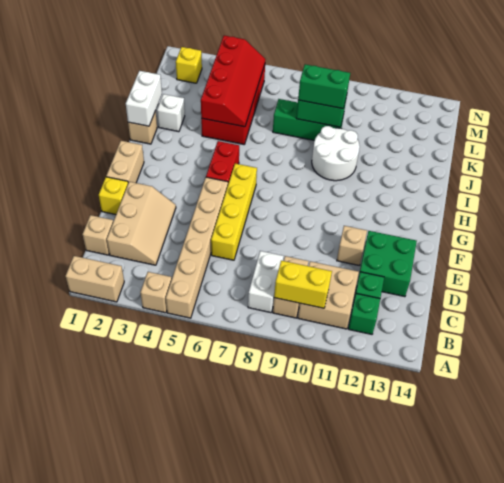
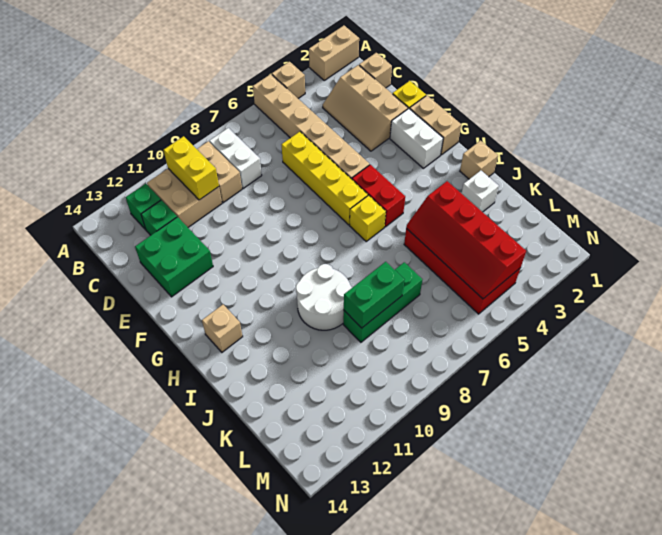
yellow 1x2 brick [274,261,332,308] -> yellow 1x2 brick turned to [164,136,219,200]
tan 1x1 brick [337,226,367,266] -> tan 1x1 brick moved to [202,305,243,352]
white 1x2 brick [126,71,162,126] -> white 1x2 brick moved to [390,109,443,168]
green 1x2 brick [298,64,350,109] -> none
yellow 1x1 brick [176,47,202,83] -> yellow 1x1 brick moved to [350,195,386,241]

